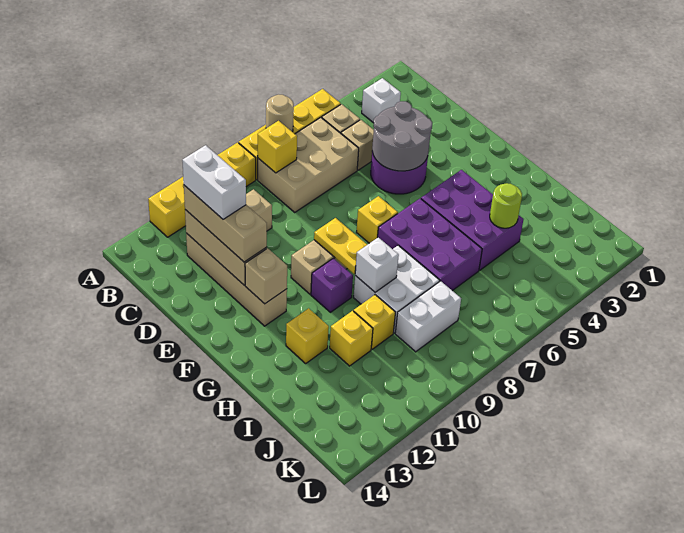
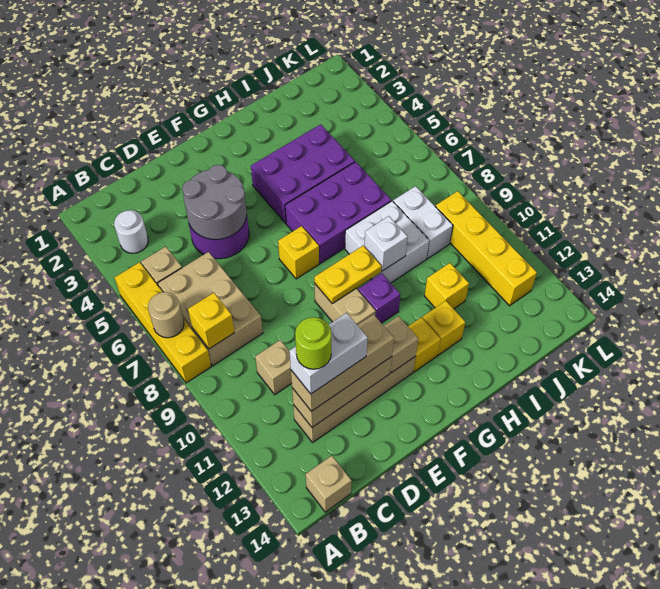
yellow 1x4 brick [148,143,256,237] -> yellow 1x4 brick moved to [435,191,537,306]
white 1x1 brick [362,78,401,123] -> white 1x1 round brick [114,210,148,253]
tan 1x1 brick [341,120,374,170] -> tan 1x1 brick moved to [306,456,352,512]
lime 1x1 round brick [490,183,522,228] -> lime 1x1 round brick moved to [295,317,331,369]
yellow 1x1 brick [354,295,395,349] -> yellow 1x1 brick moved to [408,317,441,372]

